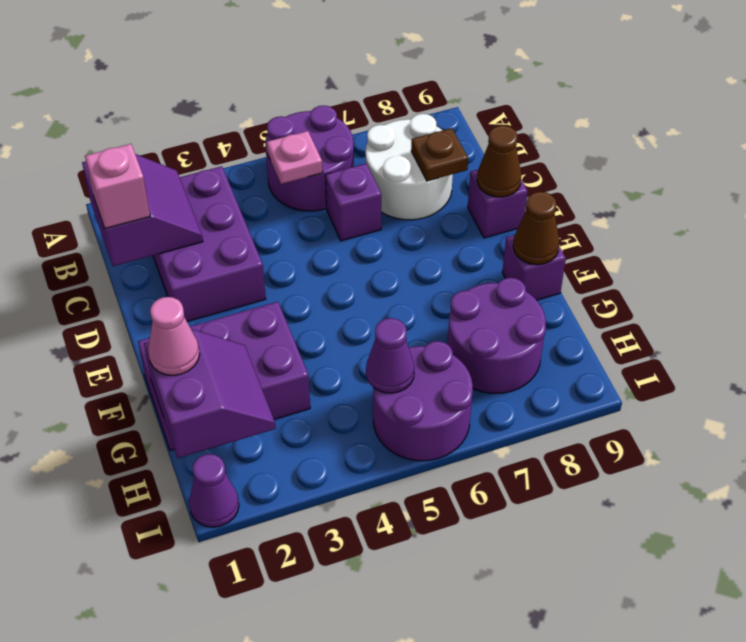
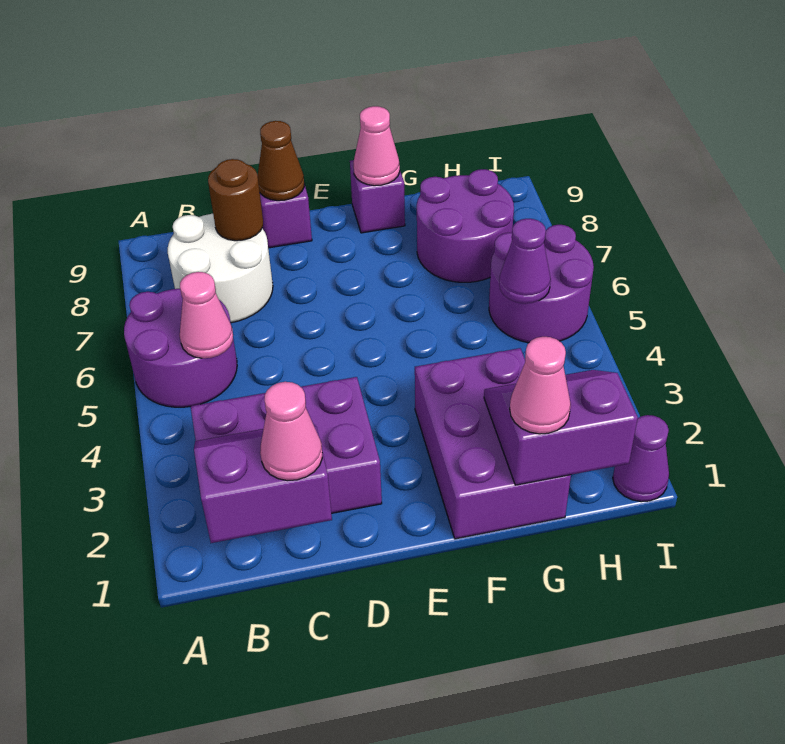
pink 1x1 plate [267,131,323,184] -> pink 1x1 cone [180,272,233,358]
pink 1x1 brick [85,144,150,228] -> pink 1x1 cone [260,382,322,481]
purple 1x1 brick [325,164,381,241] -> none
brown 1x1 plate [411,128,468,181] -> brown 1x1 round brick [208,159,263,241]
brown 1x1 cone [513,192,559,265] -> pink 1x1 cone [354,106,400,186]

